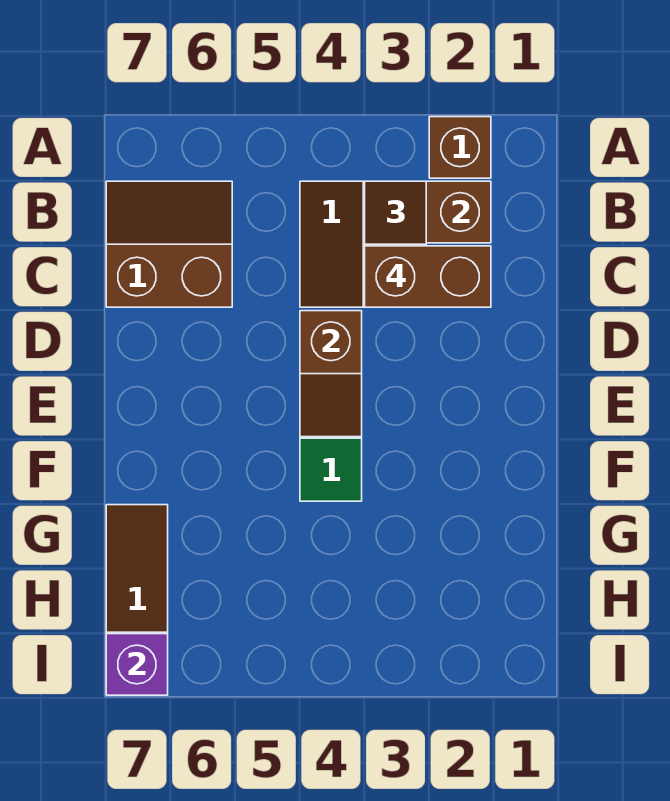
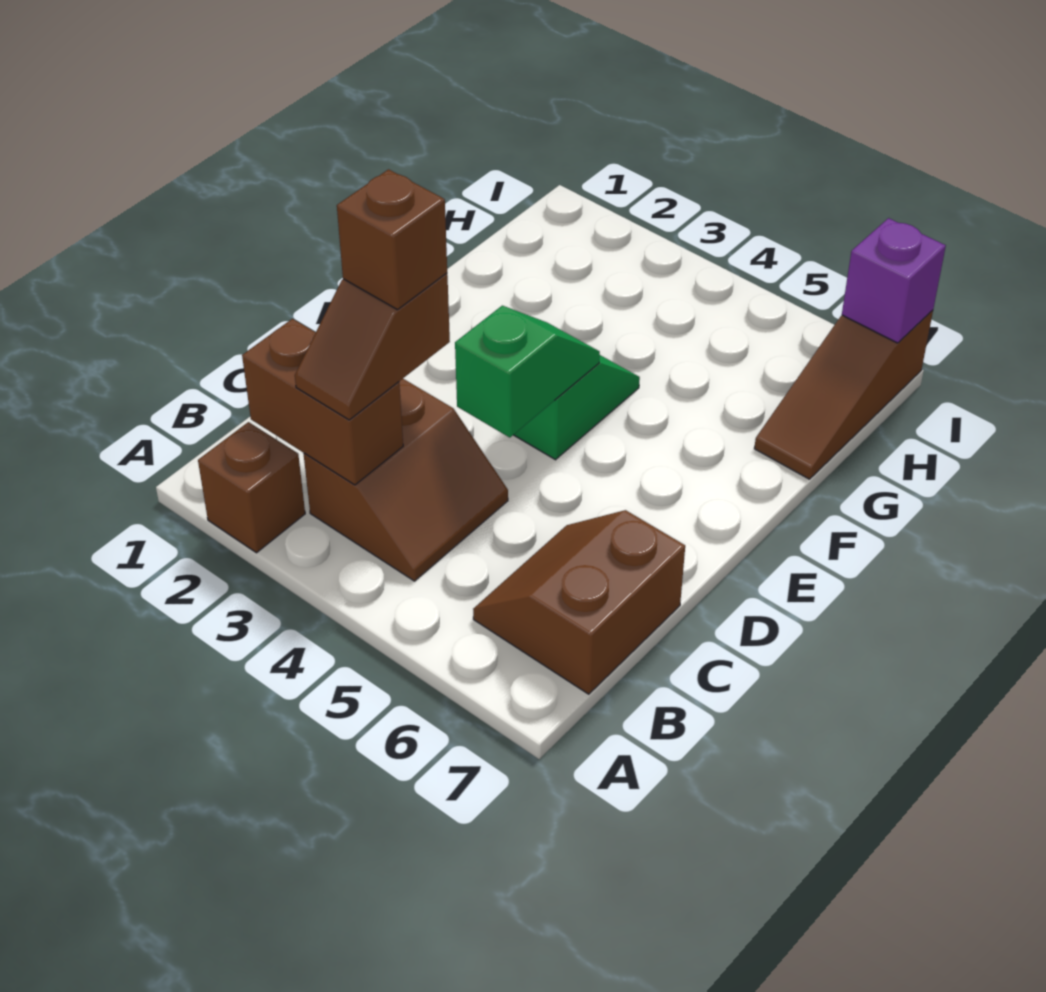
brown 2x2 slope [106,181,232,307] -> brown 2x2 slope turned to [473,510,685,694]
brown 1x2 brick [365,246,491,307] -> brown 1x1 brick [337,169,447,310]
brown 1x2 slope [300,311,362,437] -> green 1x2 slope [455,306,600,438]

